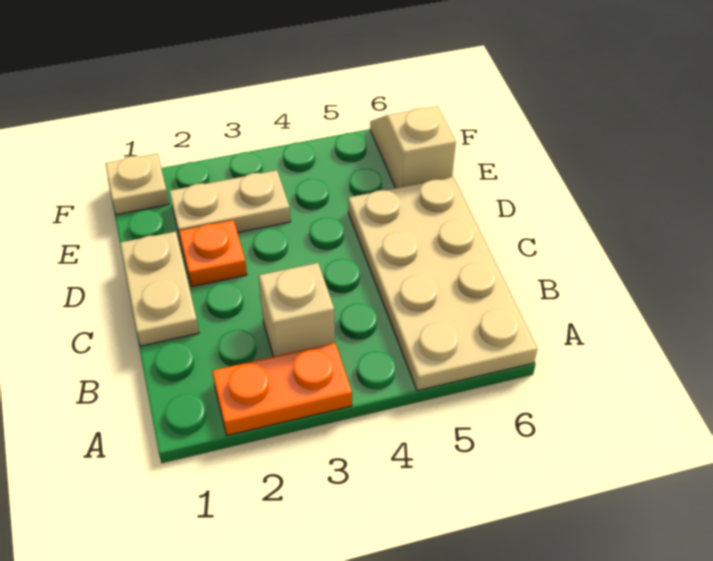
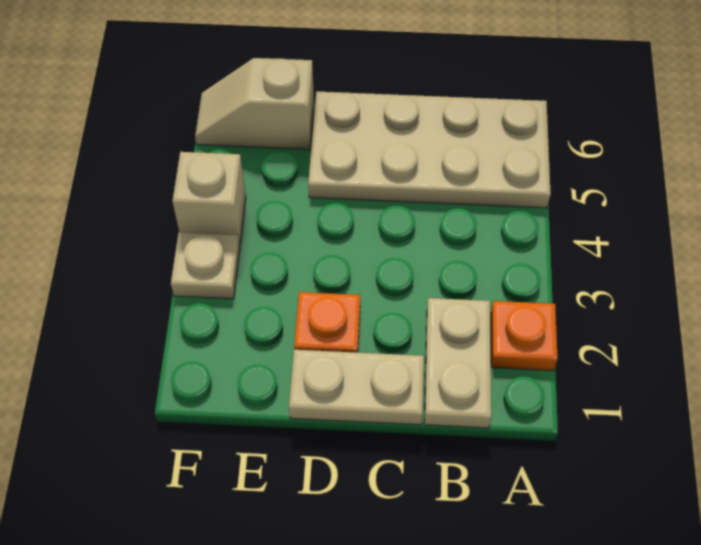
orange 1x2 plate [212,343,352,436] -> orange 1x1 plate [491,301,558,371]
tan 1x1 brick [259,263,335,357] -> tan 1x1 brick moved to [173,152,246,245]
tan 1x2 plate [170,170,290,237] -> tan 1x2 plate moved to [424,298,491,428]
tan 1x1 plate [105,154,169,215] -> tan 1x1 plate moved to [171,232,240,299]

